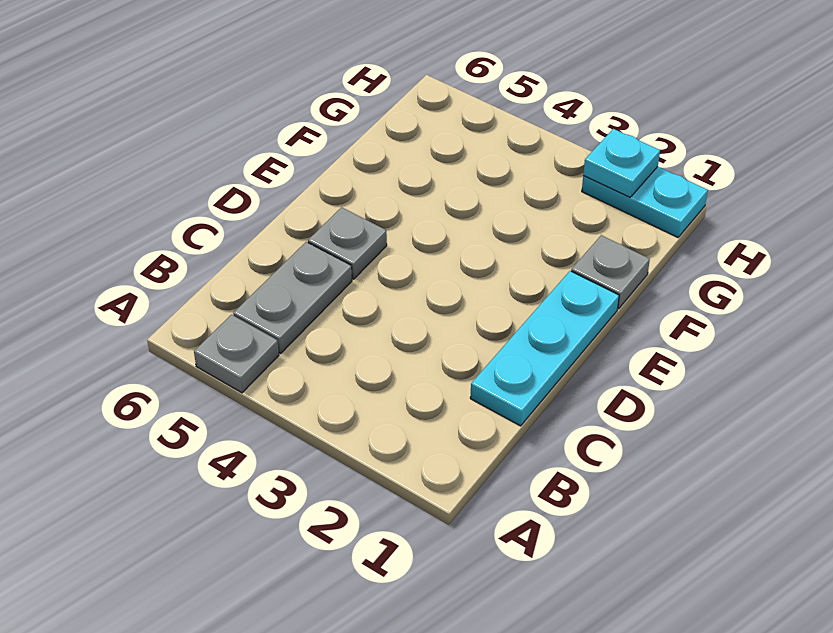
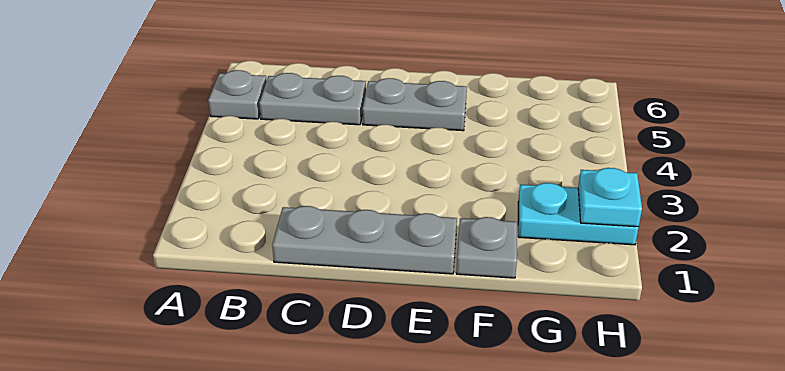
cyan 1x3 plate [470,271,619,426] -> grey 1x3 plate [272,206,457,274]
grey 1x1 plate [308,207,387,279] -> grey 1x2 plate [362,78,467,131]
cyan 1x2 plate [582,167,708,237] -> cyan 1x2 plate turned to [518,183,639,245]

